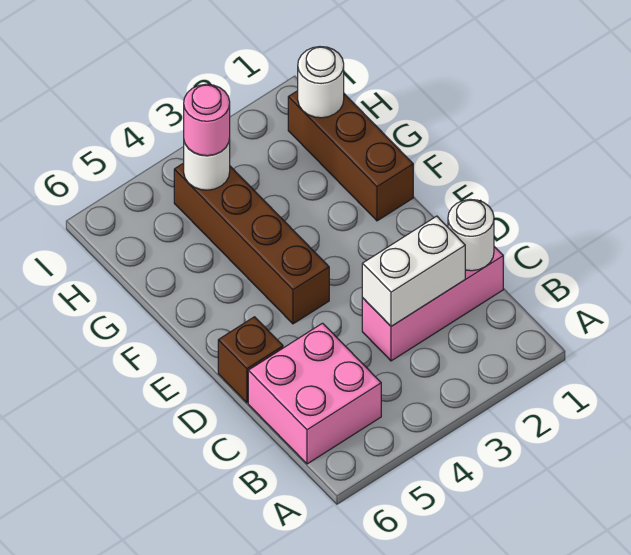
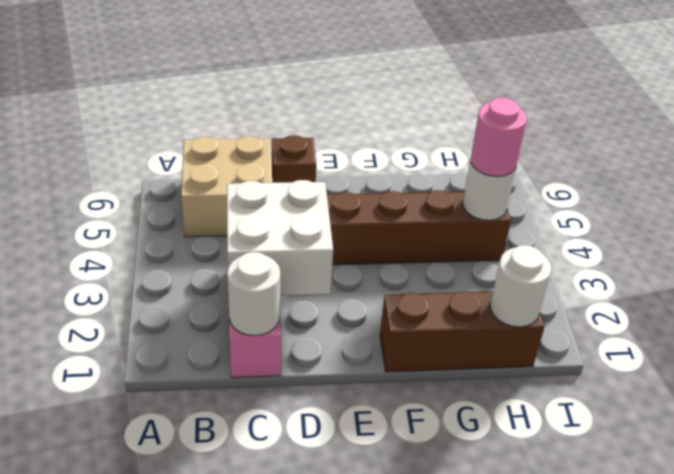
pink 2x2 brick [248,323,381,464] -> tan 2x2 brick [181,136,272,237]
white 1x2 brick [362,216,465,326] -> white 2x2 brick [227,180,333,295]

